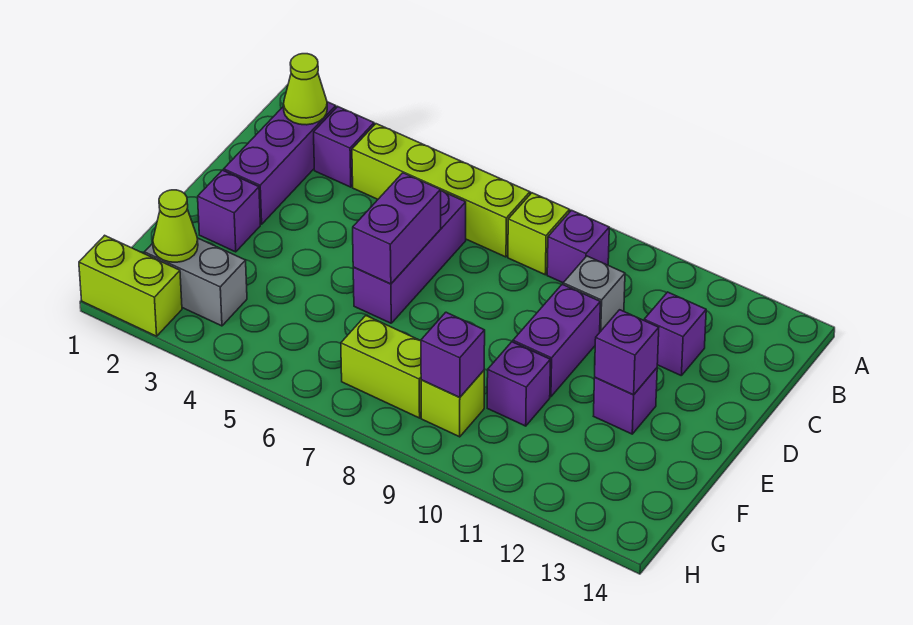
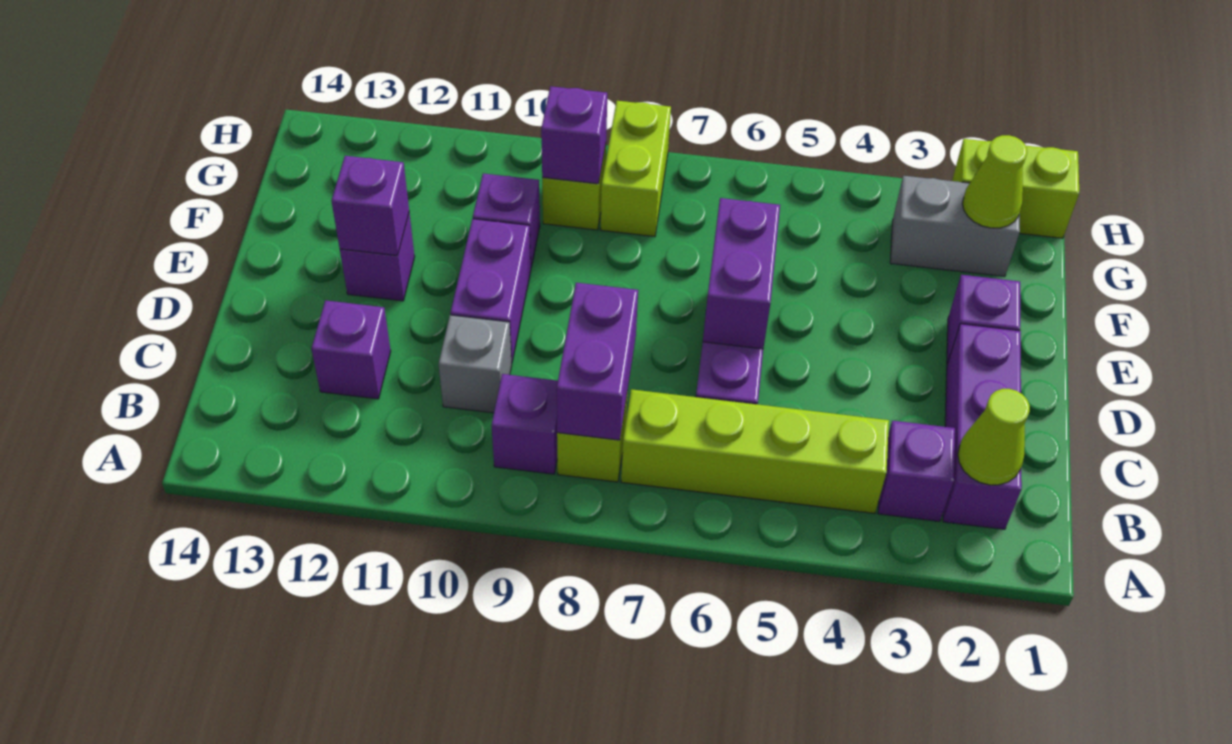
none -> purple 1x2 brick [557,283,638,440]
lime 1x2 brick [341,316,421,418] -> lime 1x2 brick turned to [600,101,671,237]

